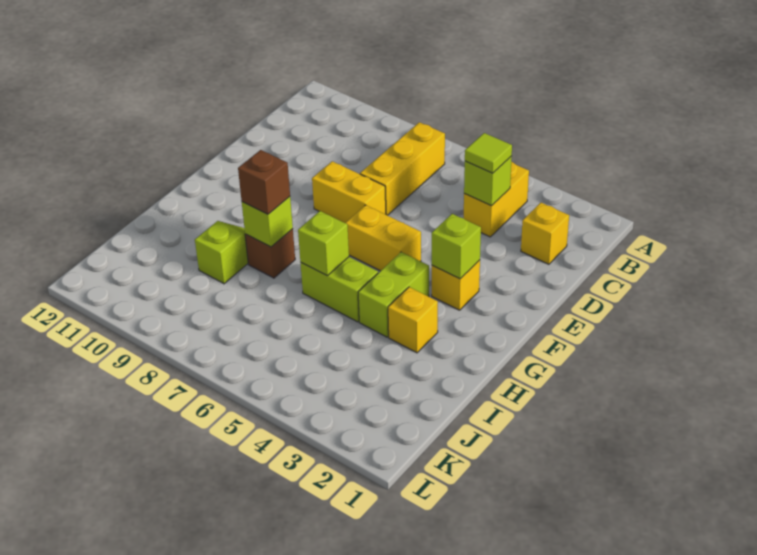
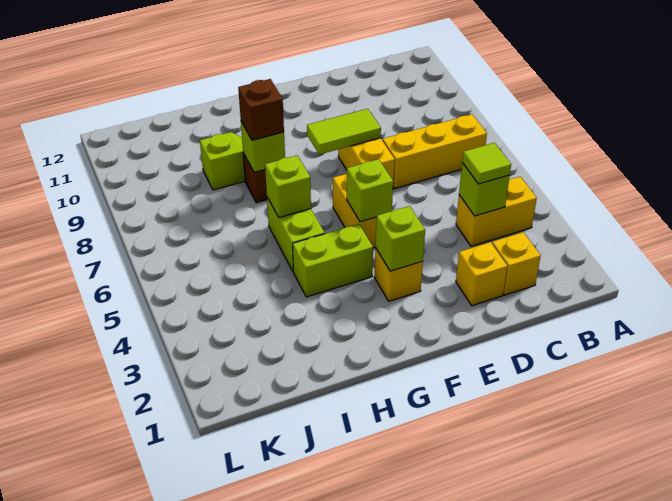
none -> lime 1x2 tile [307,109,381,155]
none -> lime 1x1 brick [347,159,393,222]
yellow 1x1 brick [388,287,438,353] -> yellow 1x1 brick moved to [456,242,507,306]

